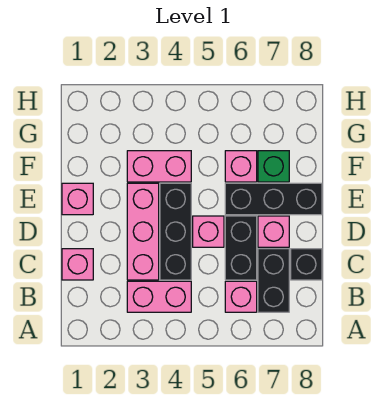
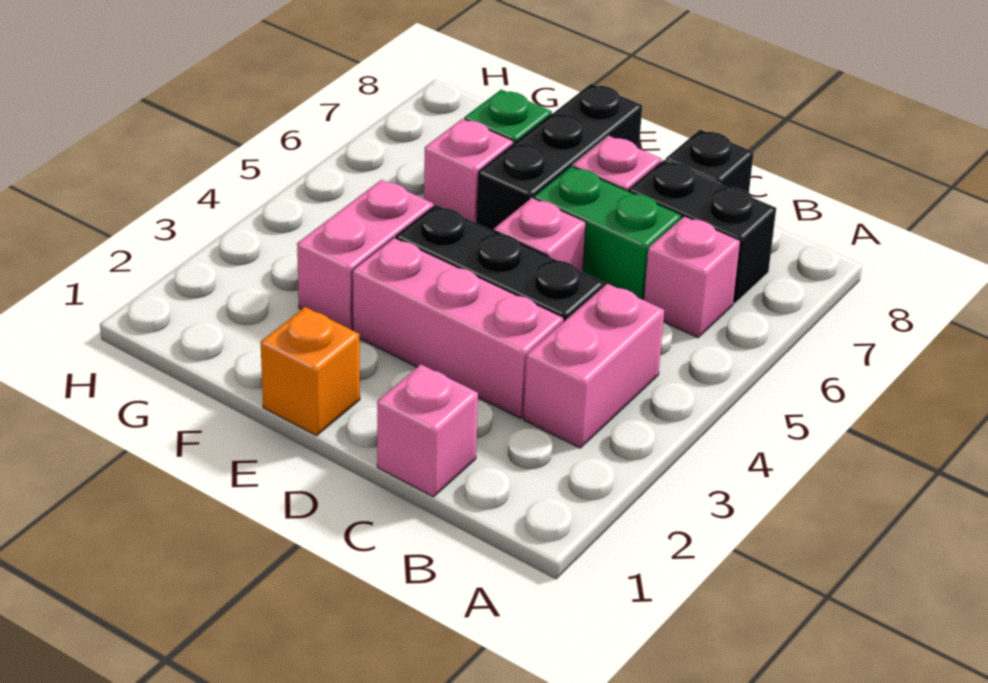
black 1x2 brick [225,216,257,280] -> green 1x2 brick [534,166,682,300]
pink 1x1 brick [62,183,93,215] -> orange 1x1 brick [261,307,360,436]

